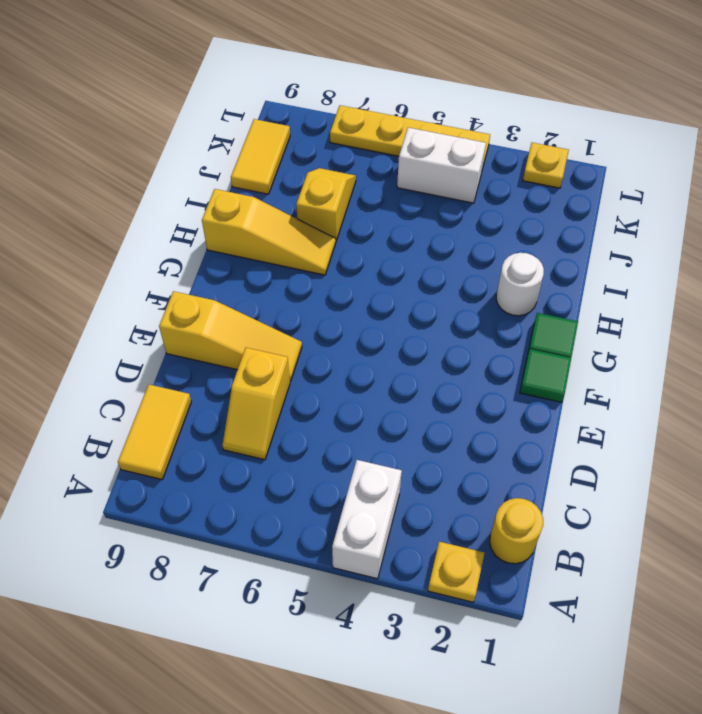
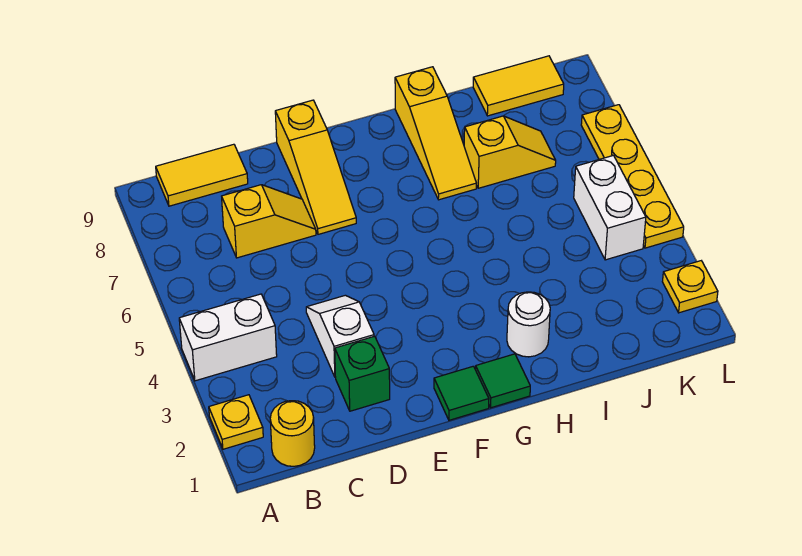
yellow 1x2 slope [222,348,290,460] -> yellow 1x2 slope turned to [222,185,316,258]
none -> green 1x1 brick [335,336,390,411]
none -> white 1x2 slope [306,295,374,376]

